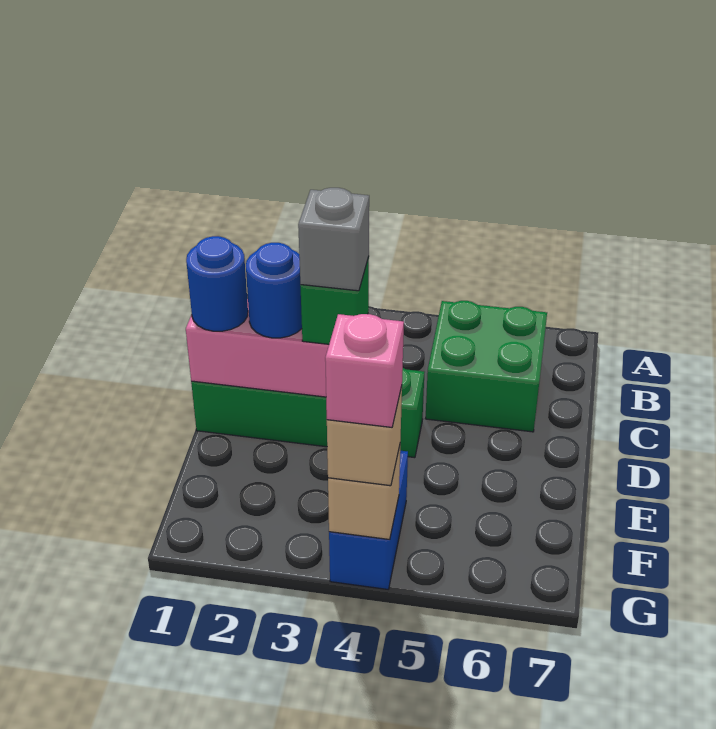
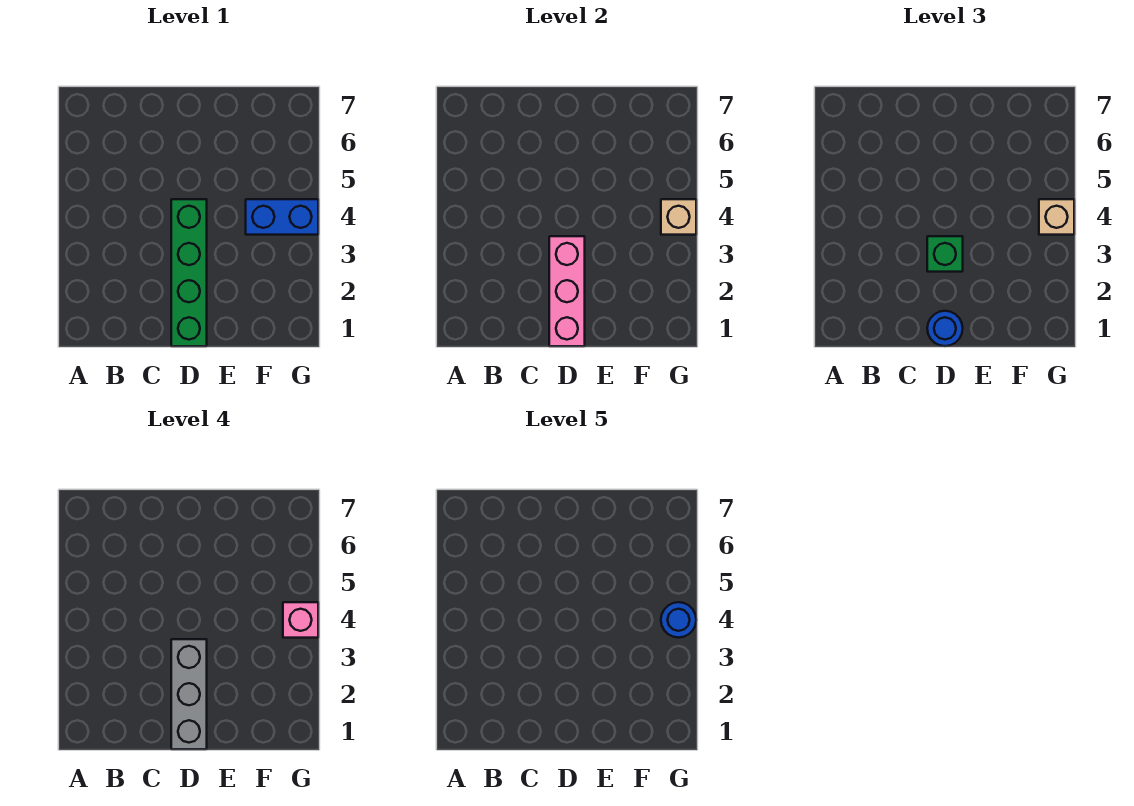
green 2x2 brick [425,301,547,432] -> none
blue 1x1 round brick [246,243,302,338] -> blue 1x1 round brick moved to [661,602,696,638]
grey 1x1 brick [298,188,369,291] -> grey 1x3 brick [171,639,207,749]

